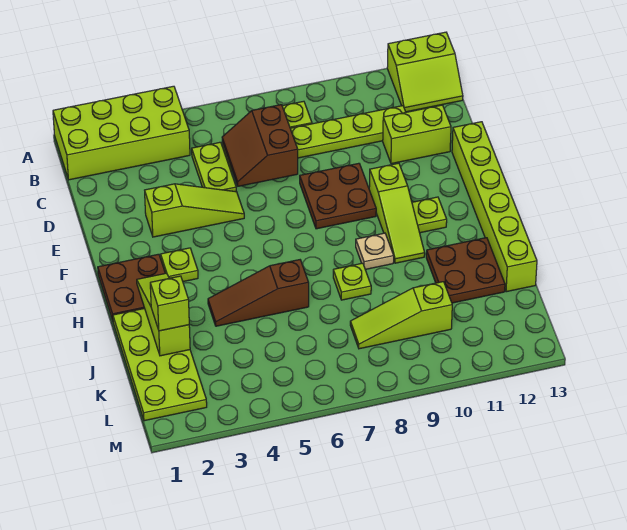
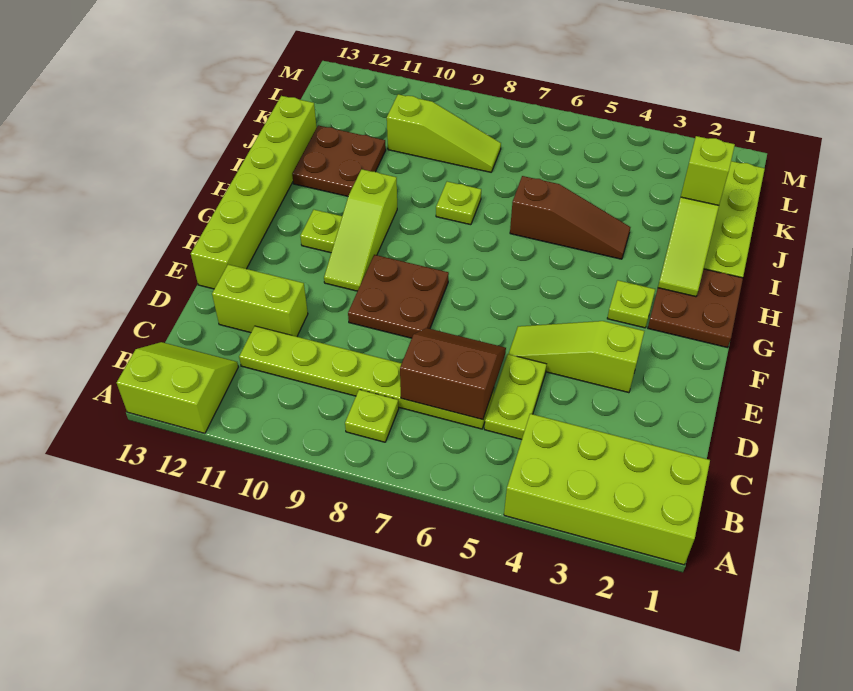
brown 2x2 slope [222,105,298,186] -> brown 2x2 slope turned to [400,328,506,420]
lime 1x3 slope [369,163,425,263] -> lime 1x3 slope turned to [324,169,397,291]
tan 1x1 plate [356,233,394,269] -> none

